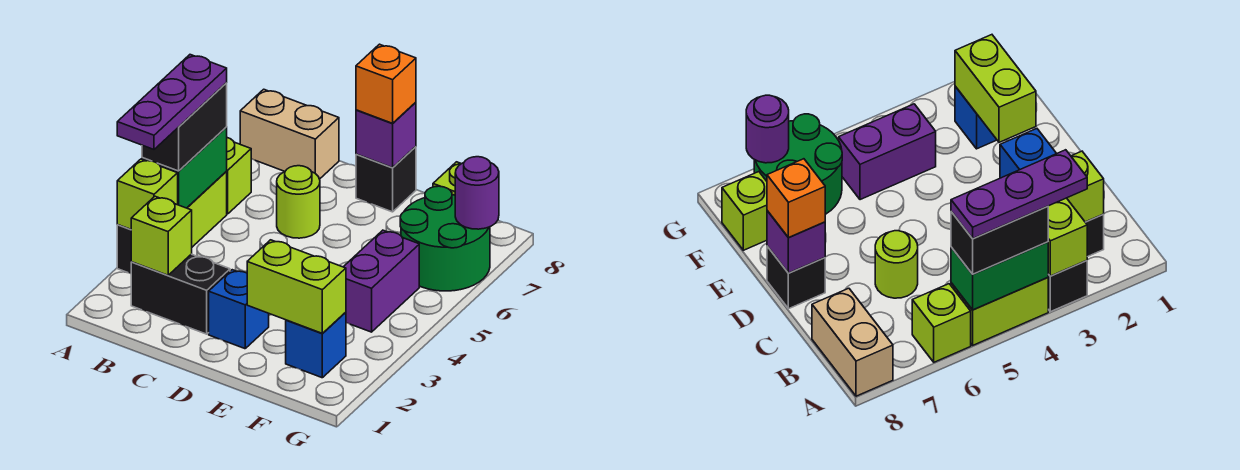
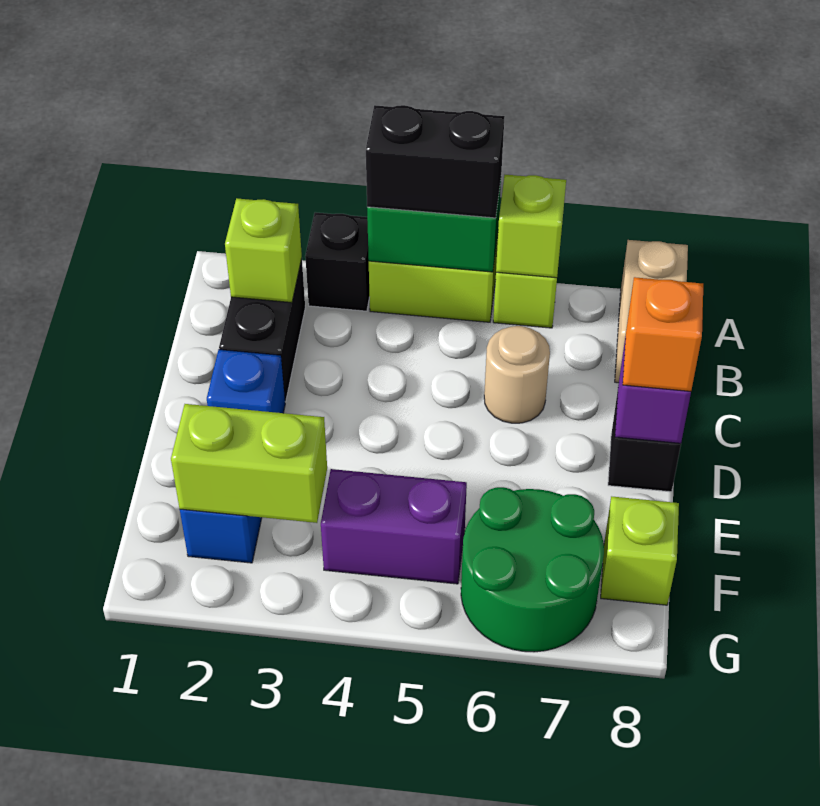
lime 1x1 brick [117,159,178,229] -> lime 1x1 brick moved to [496,175,566,278]
purple 1x3 plate [117,55,227,149] -> none
lime 1x1 round brick [277,166,320,238] -> tan 1x1 round brick [484,326,550,423]
lime 1x2 brick [247,240,346,333] -> lime 1x2 brick turned to [171,404,327,523]
purple 1x1 round brick [455,157,499,229] -> none

